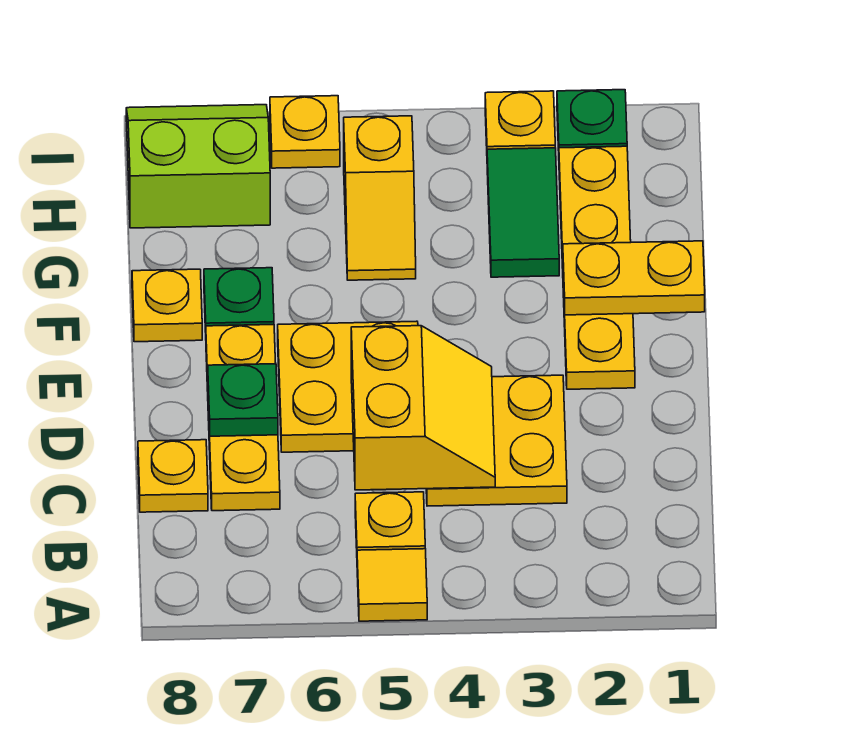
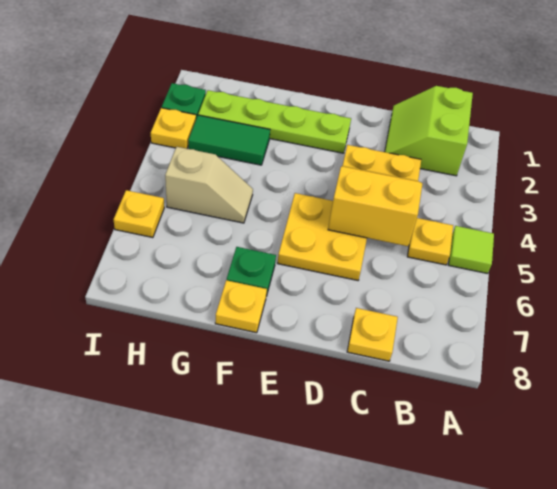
yellow 1x1 tile [357,549,427,621] -> lime 1x1 tile [449,226,494,274]
yellow 1x3 plate [206,325,280,511] -> none
green 1x1 plate [208,364,278,436] -> none
yellow 1x4 plate [559,146,635,389] -> lime 1x4 plate [198,90,351,153]
yellow 1x2 plate [563,241,705,315] -> none
yellow 1x2 slope [344,116,416,280] -> tan 1x2 slope [165,147,253,223]
lime 2x2 slope [126,105,270,228] -> lime 2x2 slope moved to [385,86,473,176]

